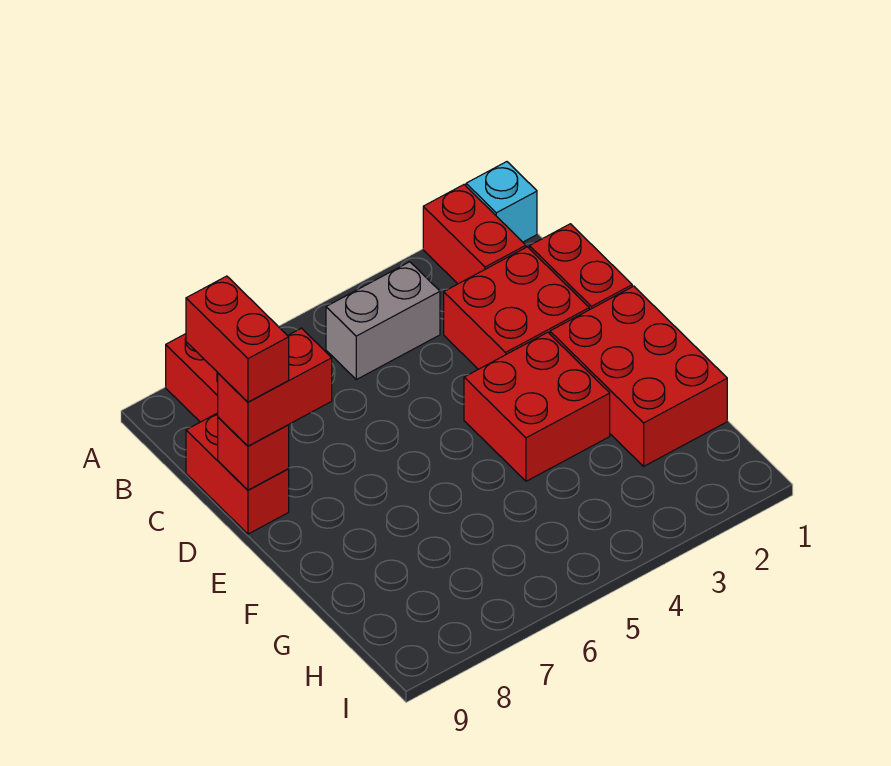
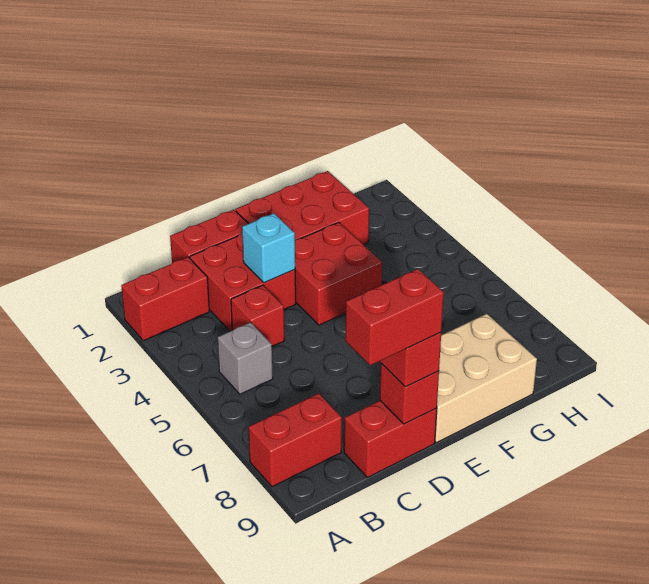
cyan 1x1 brick [466,162,537,242] -> cyan 1x1 brick moved to [242,213,295,283]
grey 1x2 brick [326,262,440,380] -> grey 1x1 brick [218,322,273,394]
none -> red 1x1 brick [231,285,284,346]
none -> tan 2x3 brick [435,314,537,443]

